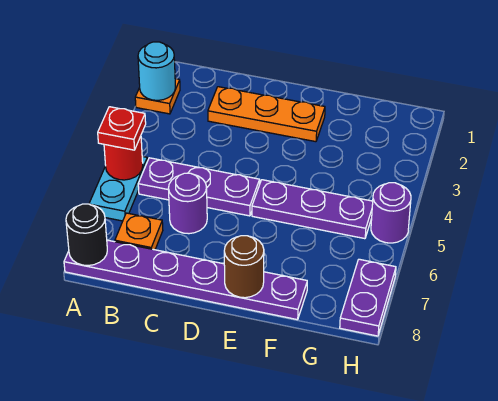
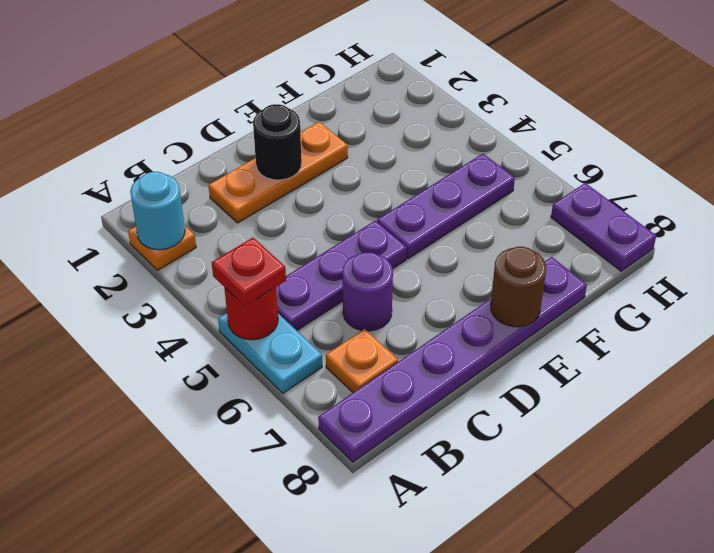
black 1x1 round brick [66,204,107,266] -> black 1x1 round brick moved to [253,104,302,180]
purple 1x1 round brick [371,183,411,243] -> none

